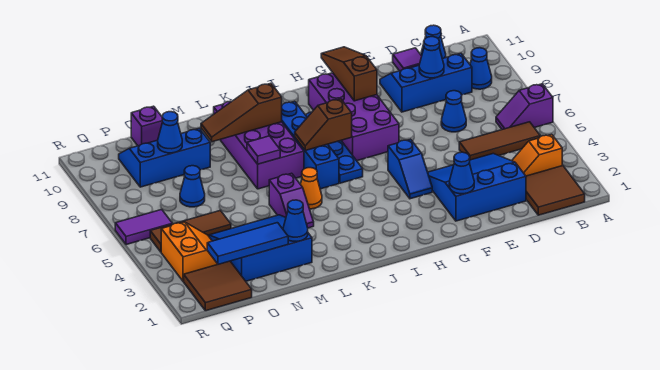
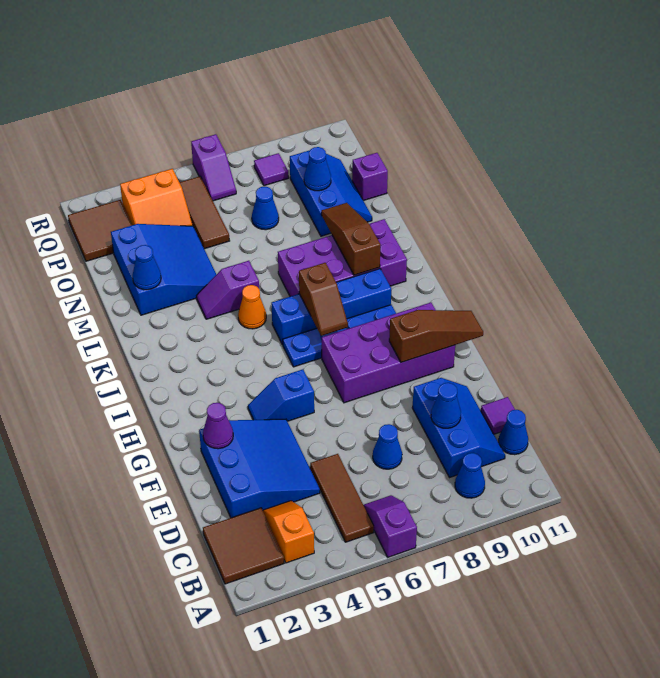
blue 1x1 cone [449,152,474,194] -> purple 1x1 cone [203,403,233,449]
brown 1x2 slope [295,99,352,150] -> brown 1x2 slope turned to [299,263,348,336]
purple 1x1 tile [247,136,280,164] -> purple 1x1 tile moved to [254,153,289,186]
blue 1x3 tile [207,223,288,264] -> none
purple 1x2 tile [115,210,172,245] -> purple 1x2 slope [191,134,236,201]

